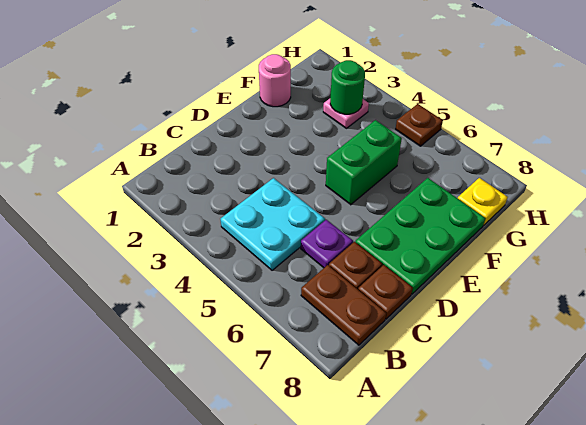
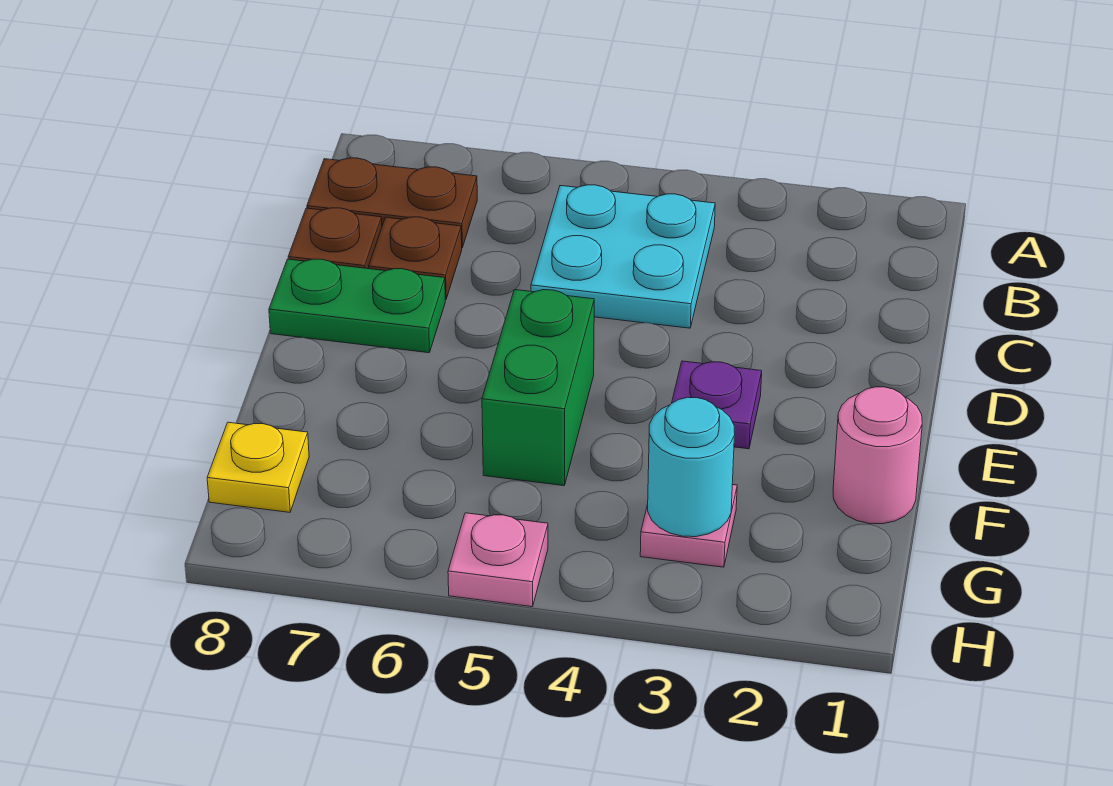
purple 1x1 plate [301,220,353,268] -> purple 1x1 plate moved to [672,361,762,449]
green 2x3 plate [355,178,485,294] -> green 1x2 plate [269,259,445,353]
green 1x1 round brick [330,60,365,114] -> cyan 1x1 round brick [648,397,735,537]
brown 1x1 plate [396,104,443,146] -> pink 1x1 plate [448,513,548,607]

